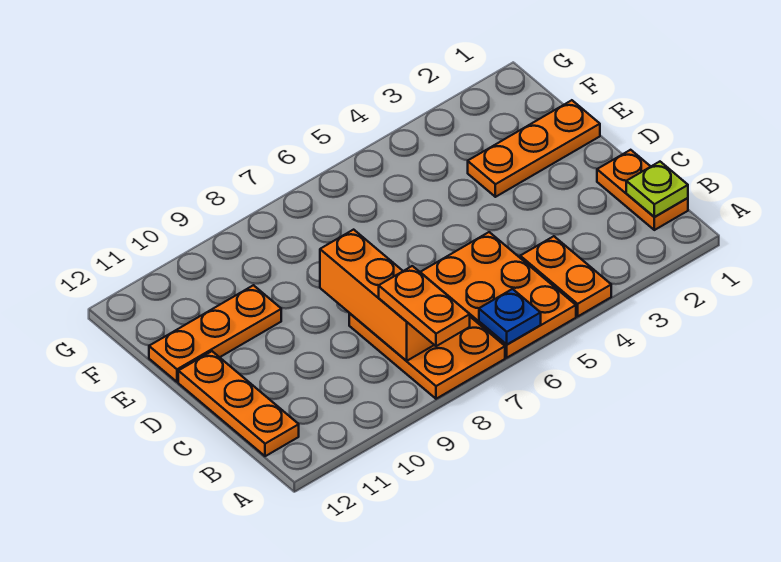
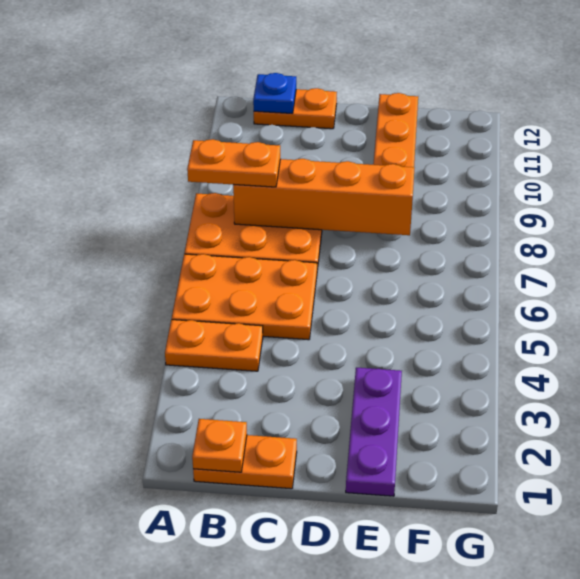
blue 1x1 plate [479,289,541,345] -> blue 1x1 plate moved to [253,73,296,113]
lime 1x1 plate [626,162,688,217] -> orange 1x1 plate [192,419,247,472]
orange 1x3 brick [320,230,434,361] -> orange 1x4 brick [233,159,414,235]
orange 1x3 plate [178,351,299,456] -> orange 1x2 plate [254,88,337,129]
orange 1x3 plate [468,100,600,197] -> purple 1x3 plate [346,368,402,496]

